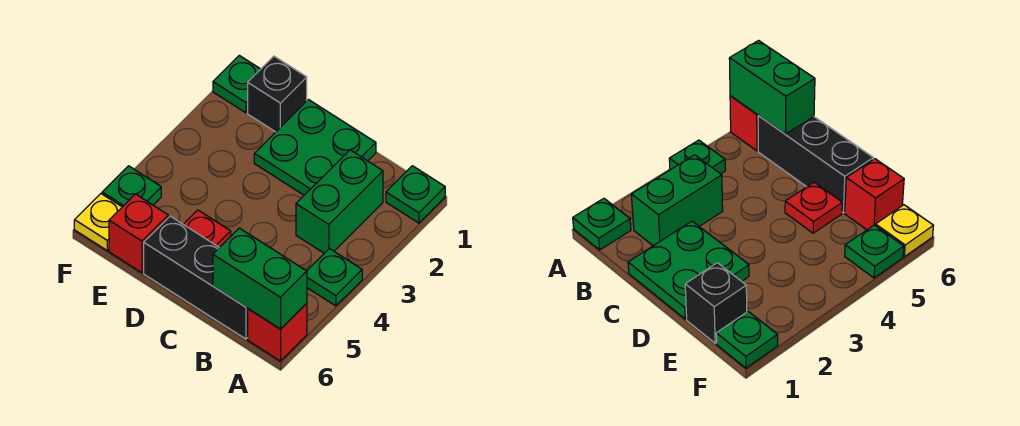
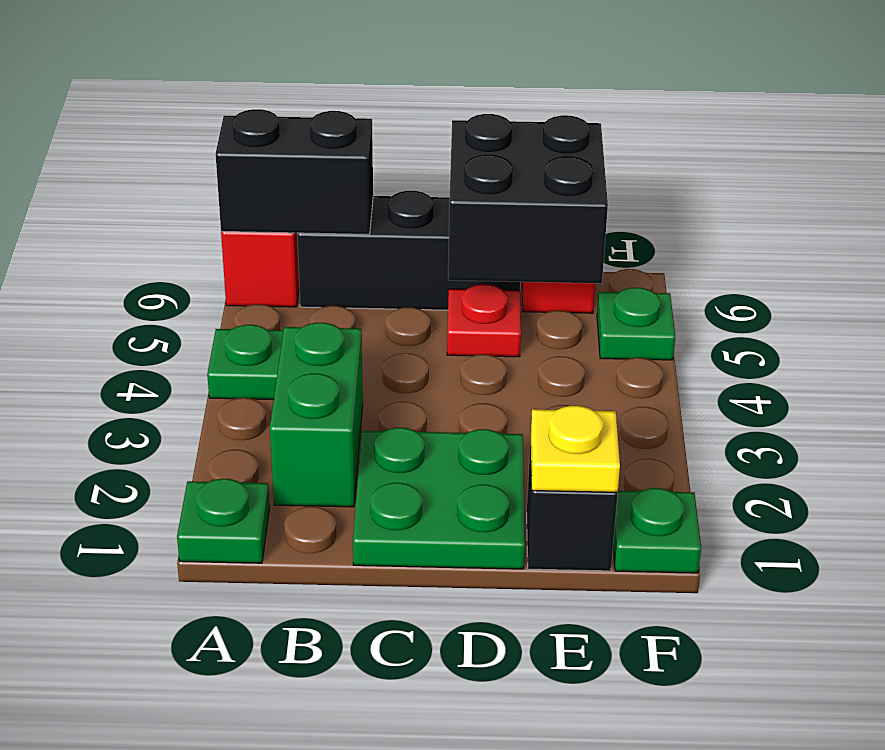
green 1x2 brick [213,228,307,329] -> black 1x2 brick [216,109,373,235]
none -> black 2x2 brick [448,114,608,283]
yellow 1x1 plate [74,194,122,251] -> yellow 1x1 plate moved to [531,406,620,492]

